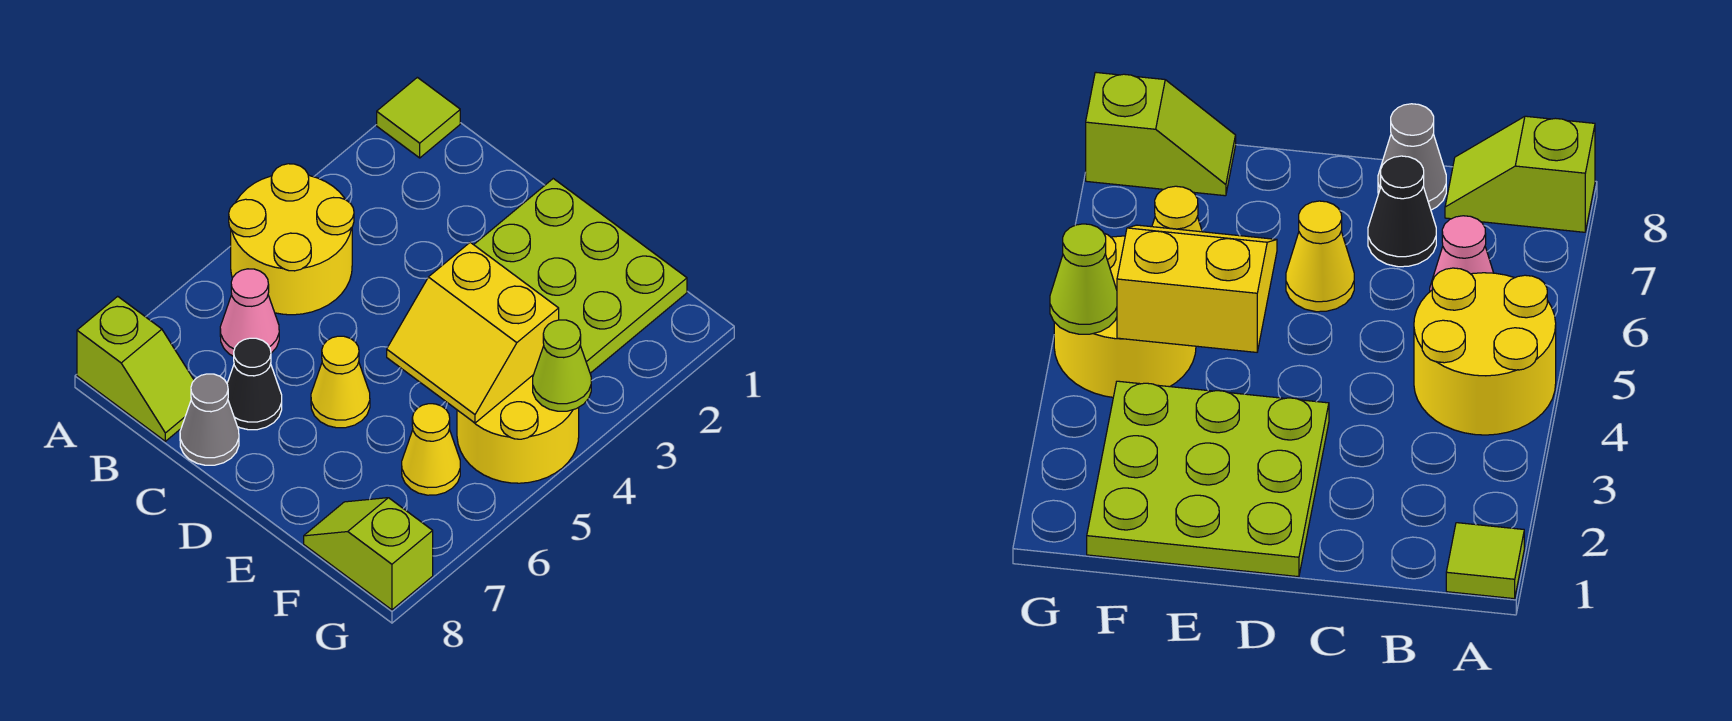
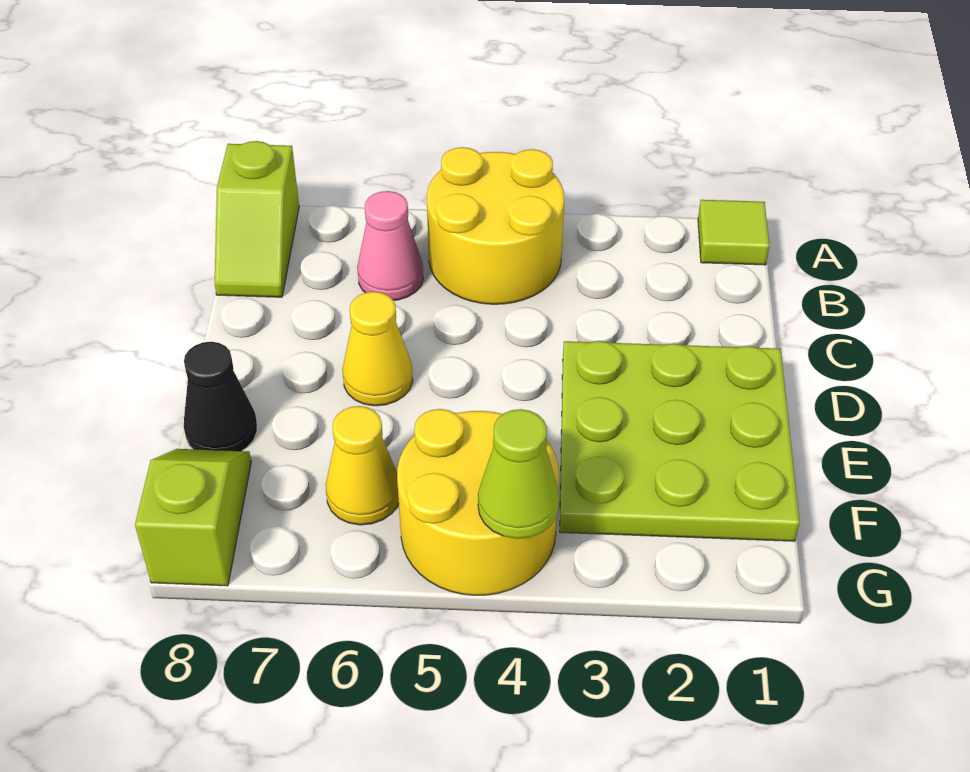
black 1x1 cone [227,338,282,430] -> black 1x1 cone moved to [184,342,257,451]
grey 1x1 cone [180,374,239,465] -> none
yellow 2x2 slope [387,242,559,423] -> none

